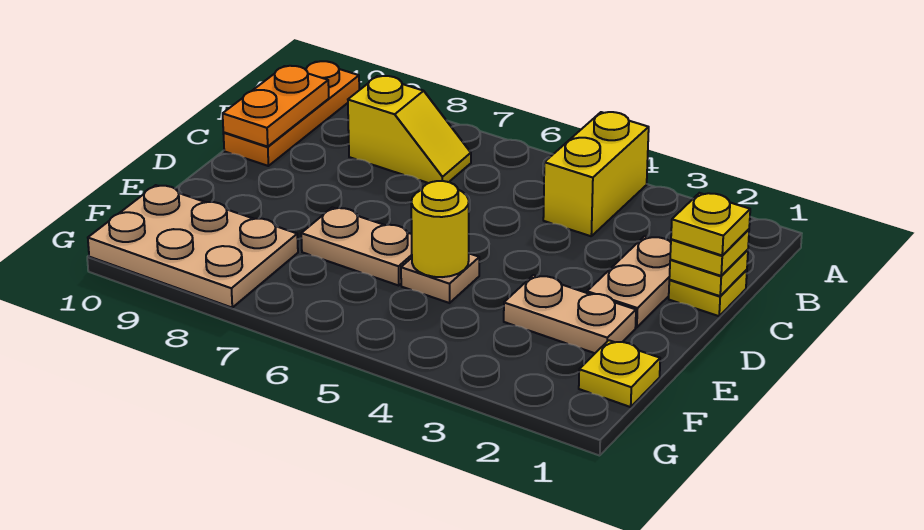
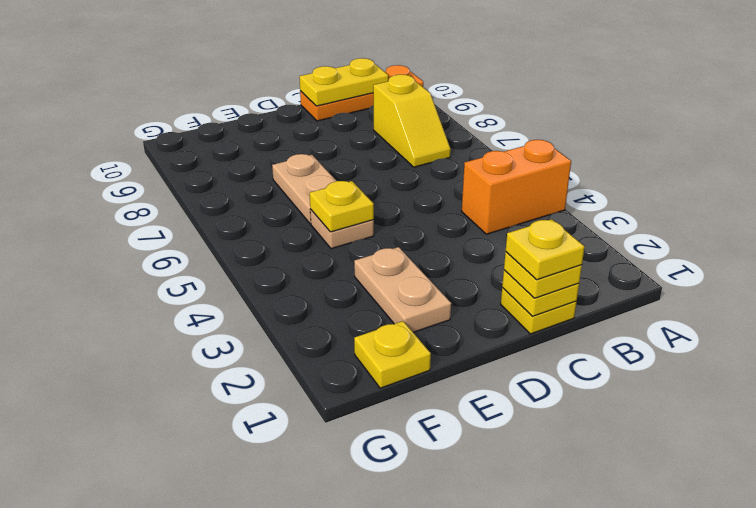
yellow 1x2 brick [543,112,649,236] -> orange 1x2 brick [462,140,571,234]
orange 1x2 plate [223,66,329,147] -> yellow 1x2 plate [299,58,388,106]
tan 1x2 plate [587,236,671,328] -> none
yellow 1x1 round brick [411,181,469,277] -> yellow 1x1 plate [310,181,374,232]
tan 2x3 plate [88,185,298,308] -> none

